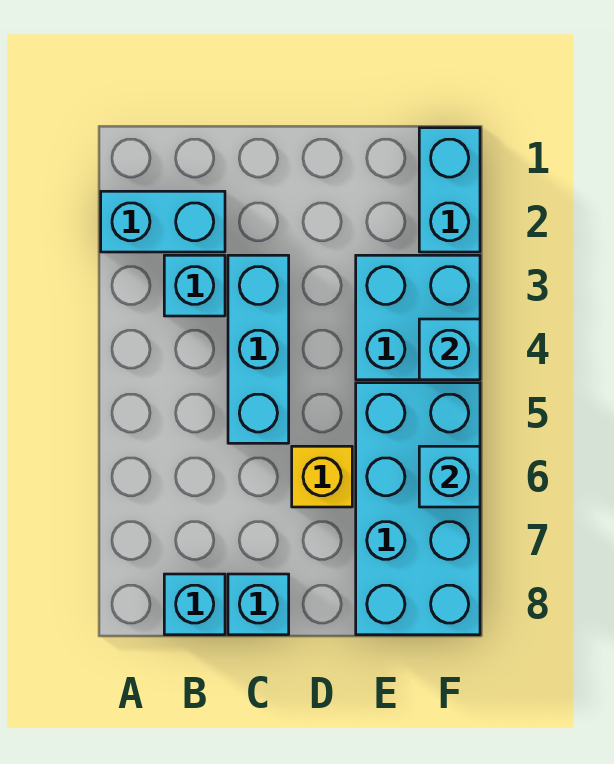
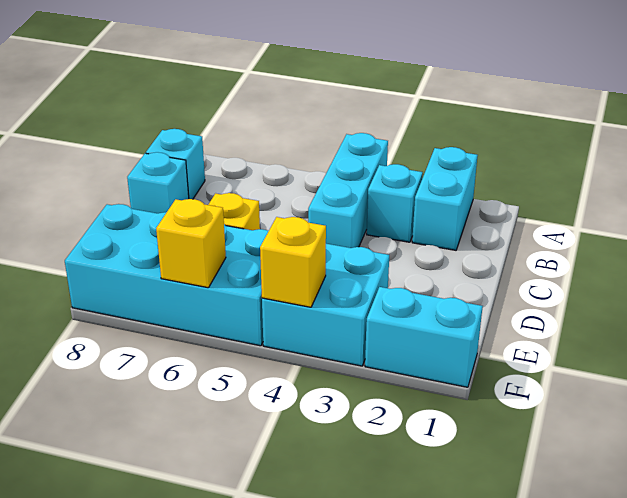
cyan 1x3 brick [228,255,289,443] -> cyan 1x3 brick turned to [308,133,388,248]
cyan 1x1 brick [419,319,480,380] -> yellow 1x1 brick [260,217,326,307]
cyan 1x1 brick [419,446,480,507] -> yellow 1x1 brick [156,199,226,288]

